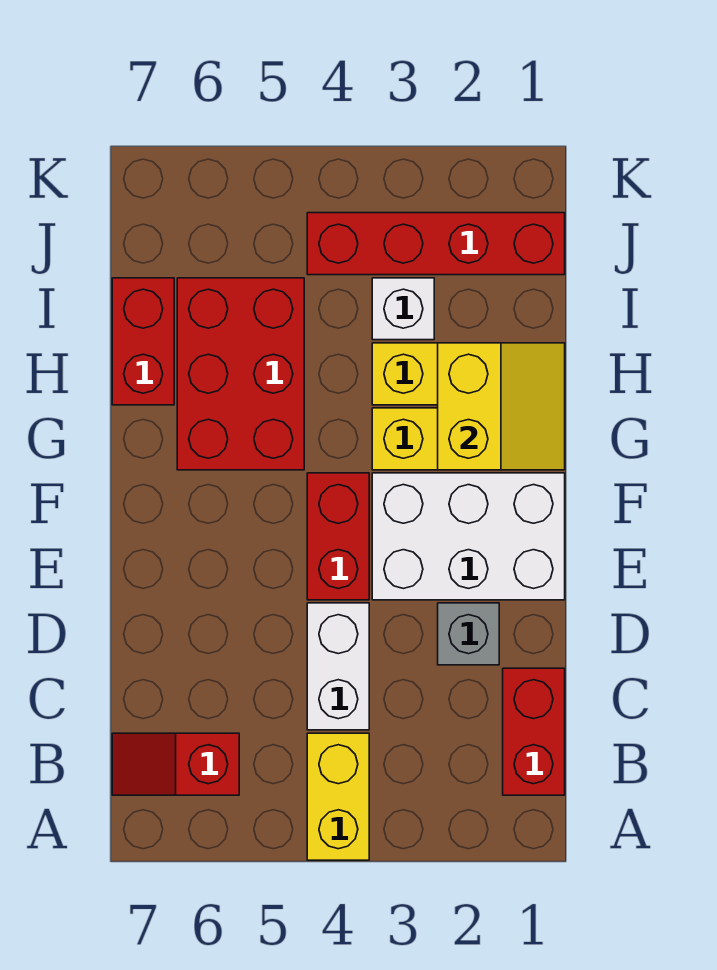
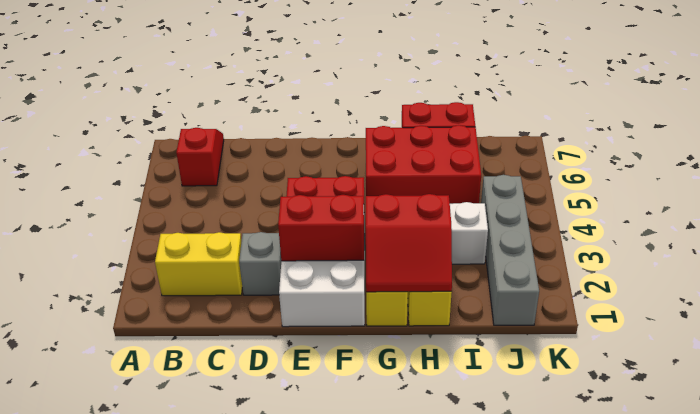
yellow 1x2 brick [307,733,369,860] -> yellow 1x2 brick moved to [155,232,242,296]
red 1x2 brick [503,668,565,795] -> red 1x2 brick moved to [278,195,364,261]
white 1x2 brick [307,603,369,730] -> none
yellow 2x2 slope [438,343,565,470] -> red 2x2 slope [366,194,452,292]
red 1x4 brick [307,213,565,275] -> grey 1x4 brick [481,175,539,325]

